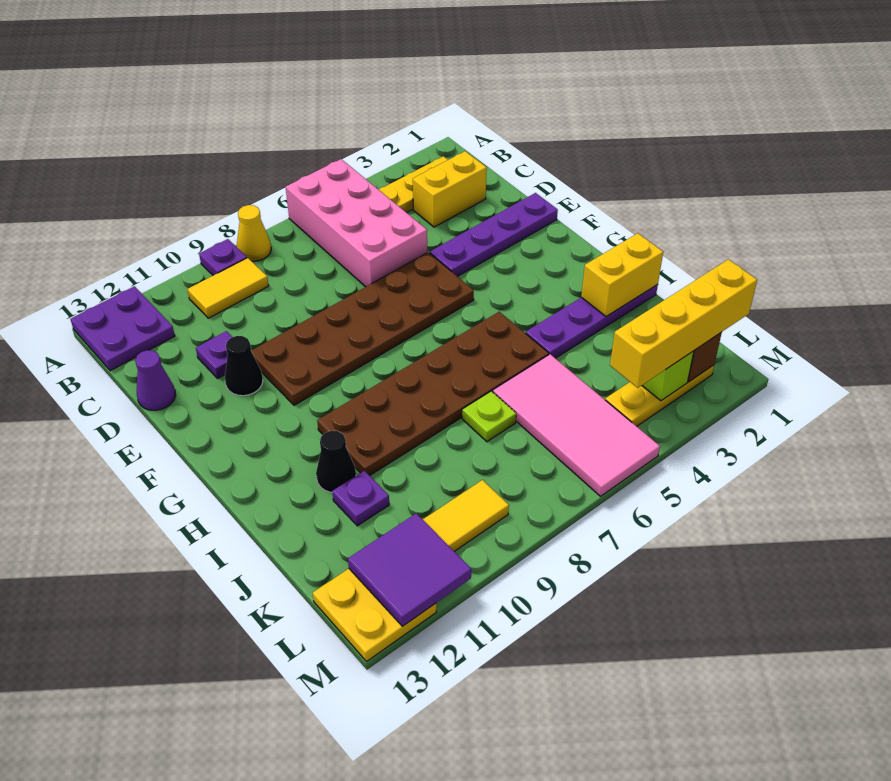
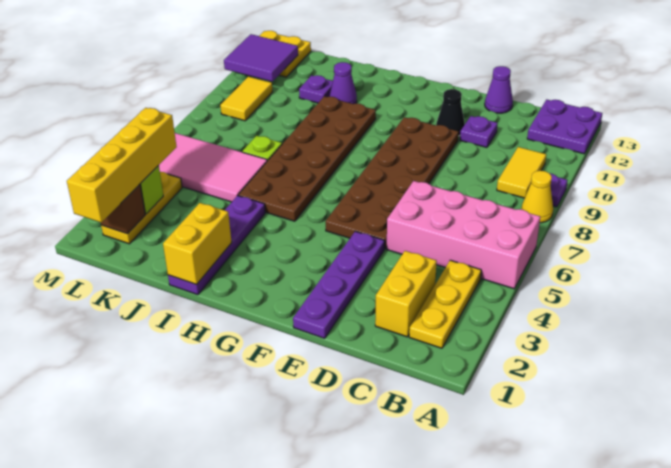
black 1x1 cone [316,431,356,492] -> purple 1x1 cone [330,62,357,104]

